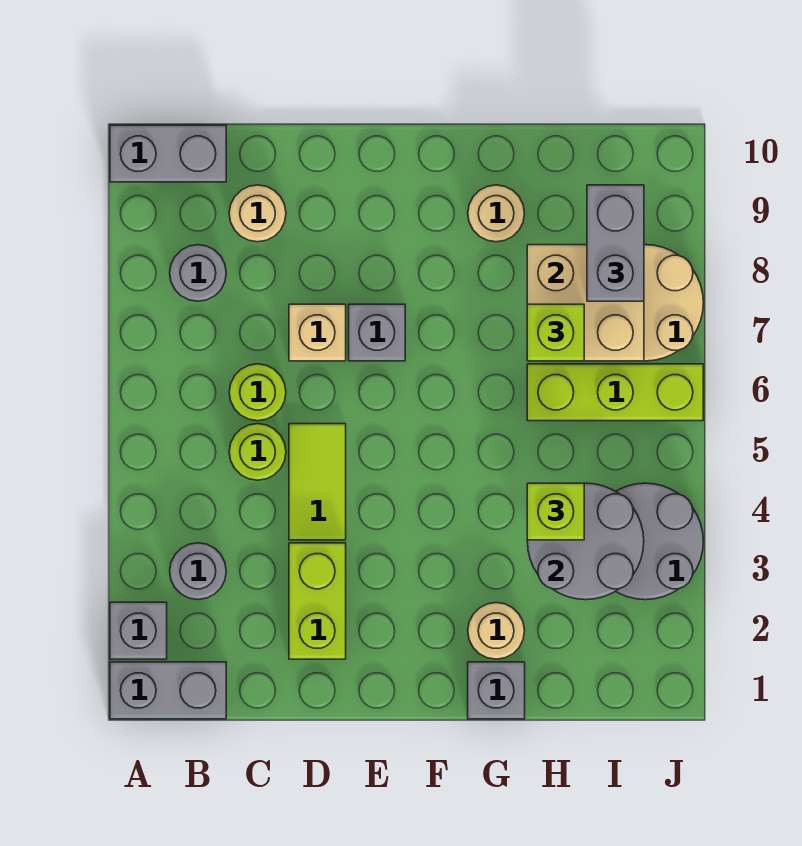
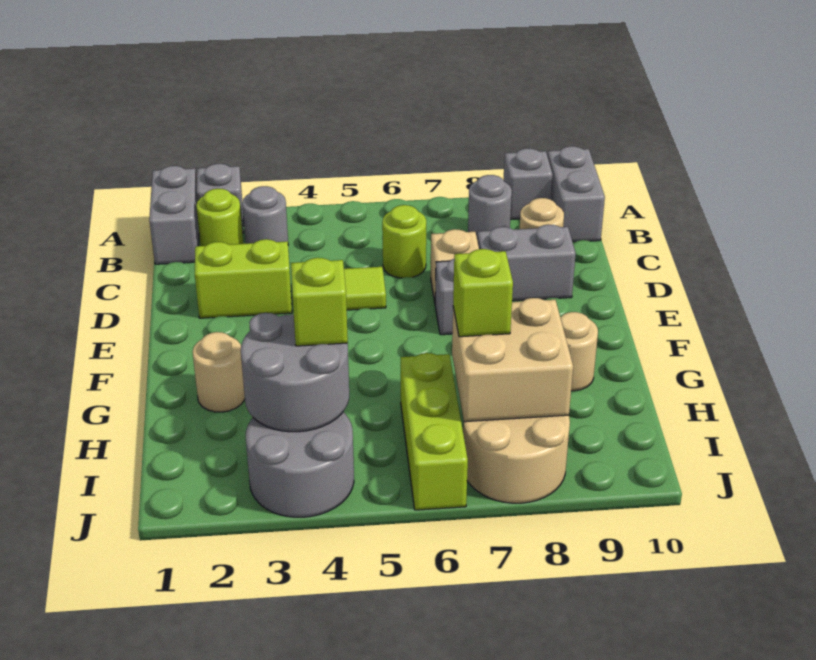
lime 1x1 round brick [229,424,286,480] -> lime 1x1 round brick moved to [196,189,243,246]
grey 1x1 brick [468,662,525,719] -> grey 1x1 brick moved to [504,148,553,219]
grey 1x2 brick [587,185,644,301] -> grey 1x2 brick moved to [477,224,576,301]

